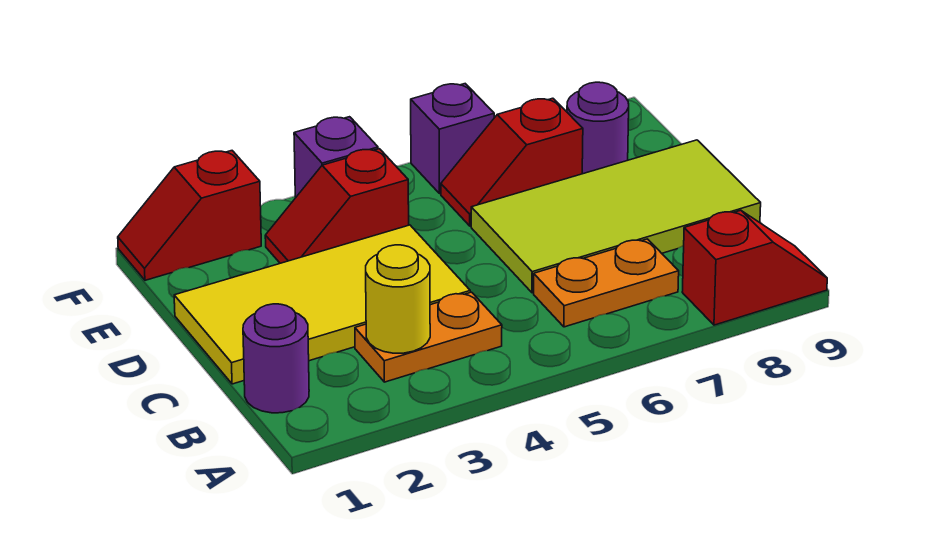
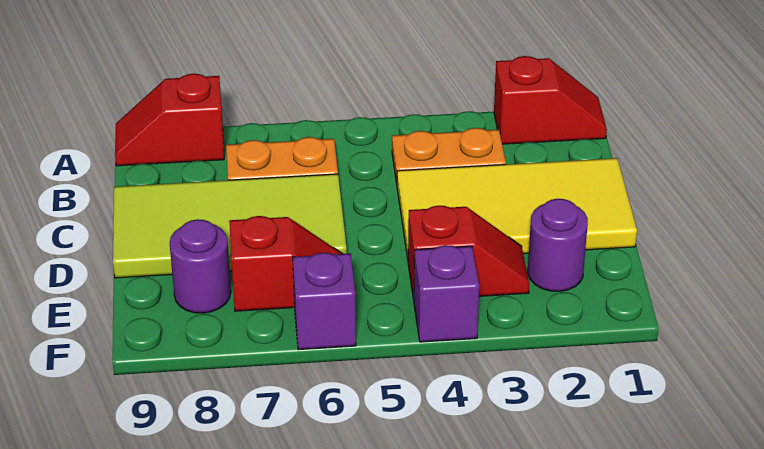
purple 1x1 round brick [243,304,309,413] -> purple 1x1 round brick moved to [528,199,588,291]
yellow 1x1 round brick [366,245,430,353] -> none
red 1x2 slope [118,151,261,280] -> red 1x2 slope moved to [494,56,607,144]

